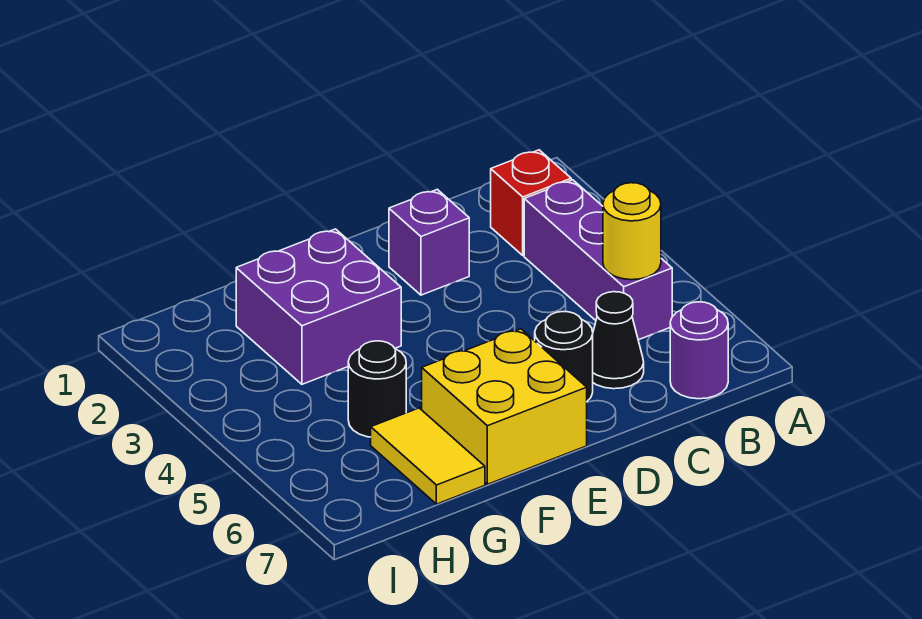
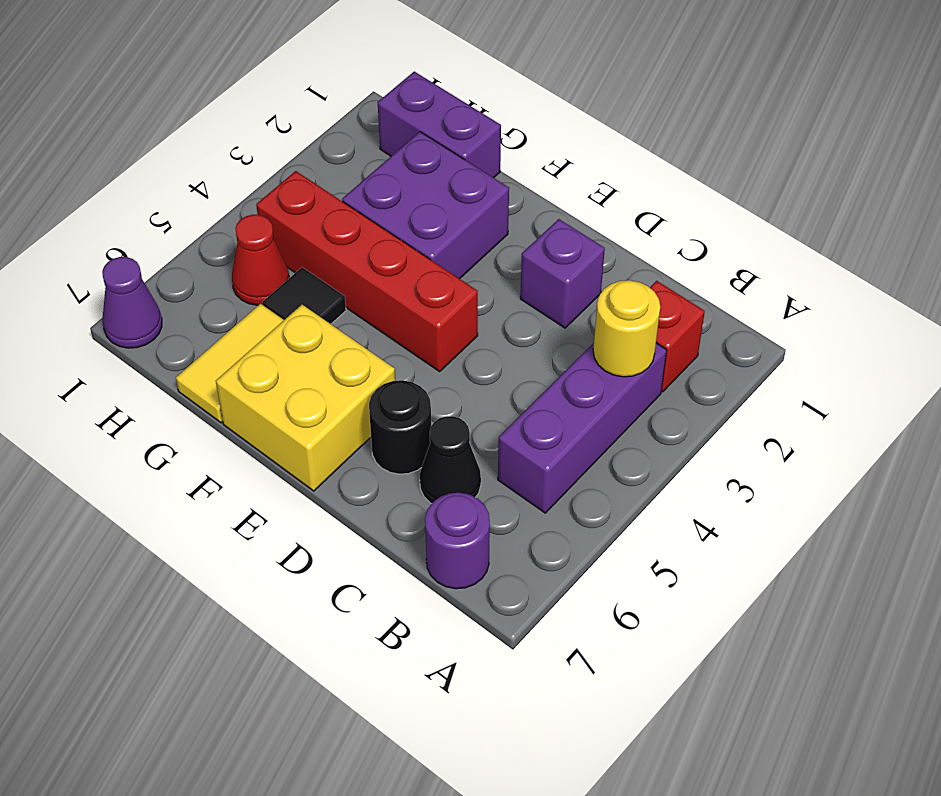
yellow 1x1 round brick [603,183,661,280] -> yellow 1x1 round brick moved to [593,280,660,377]
none -> red 1x4 brick [256,171,478,371]
none -> purple 1x2 brick [378,72,501,178]
black 1x1 round brick [348,341,406,437] -> black 1x1 tile [263,267,346,324]
none -> red 1x1 cone [232,215,289,305]
none -> purple 1x1 cone [102,257,162,348]

